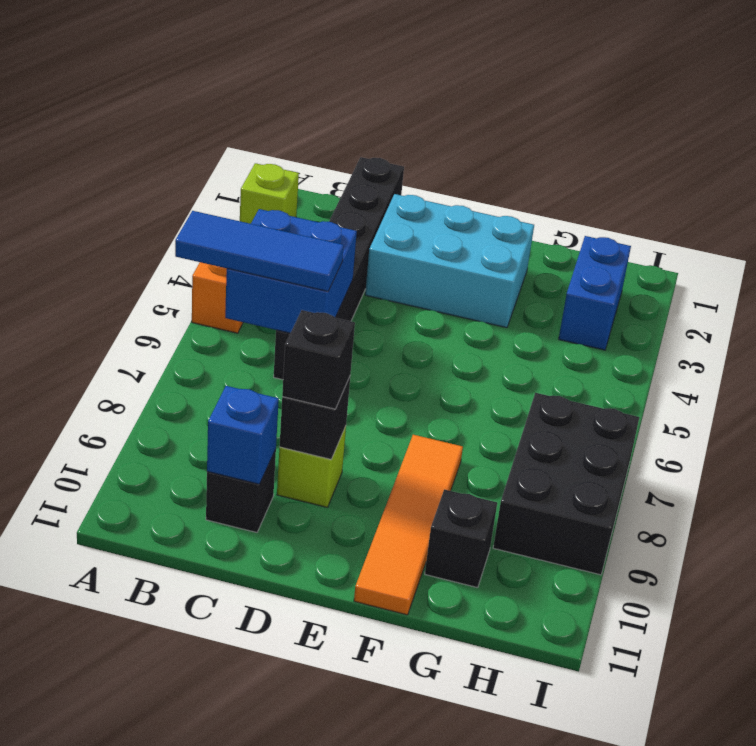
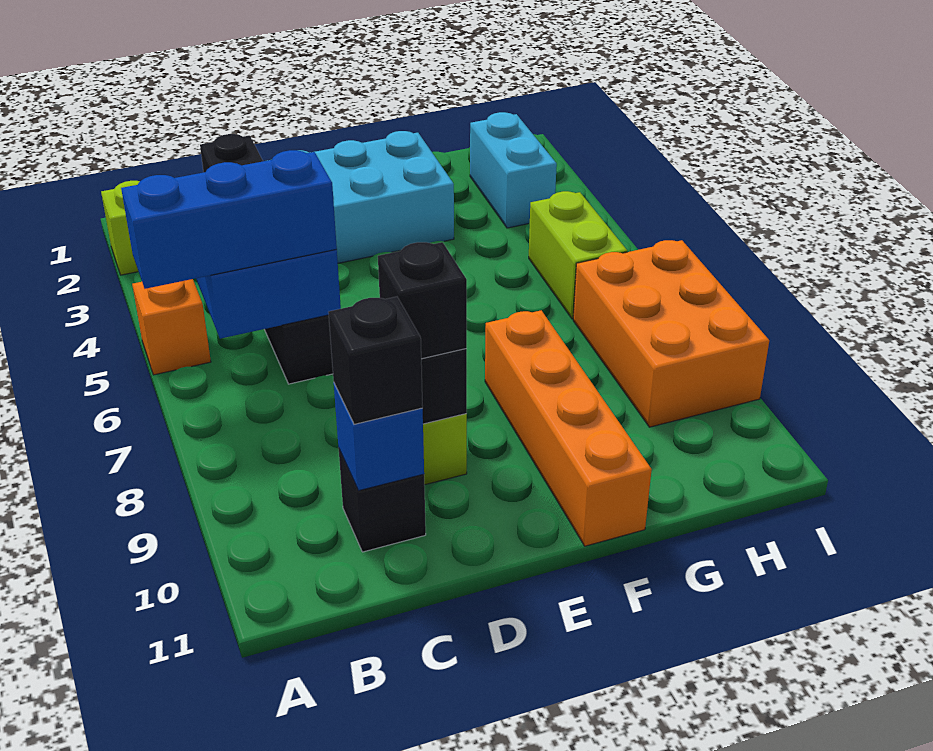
blue 1x3 tile [175,211,344,291] -> blue 1x3 brick [121,150,337,289]
orange 1x4 tile [354,435,463,615] -> orange 1x4 brick [485,310,652,546]
black 1x1 brick [425,489,497,588] -> black 1x1 brick moved to [328,297,423,424]
blue 1x2 brick [559,236,631,350] -> cyan 1x2 brick [470,112,557,228]
none -> lime 1x2 brick [529,191,627,319]
black 2x3 brick [493,393,639,575] -> orange 2x3 brick [573,240,769,427]

